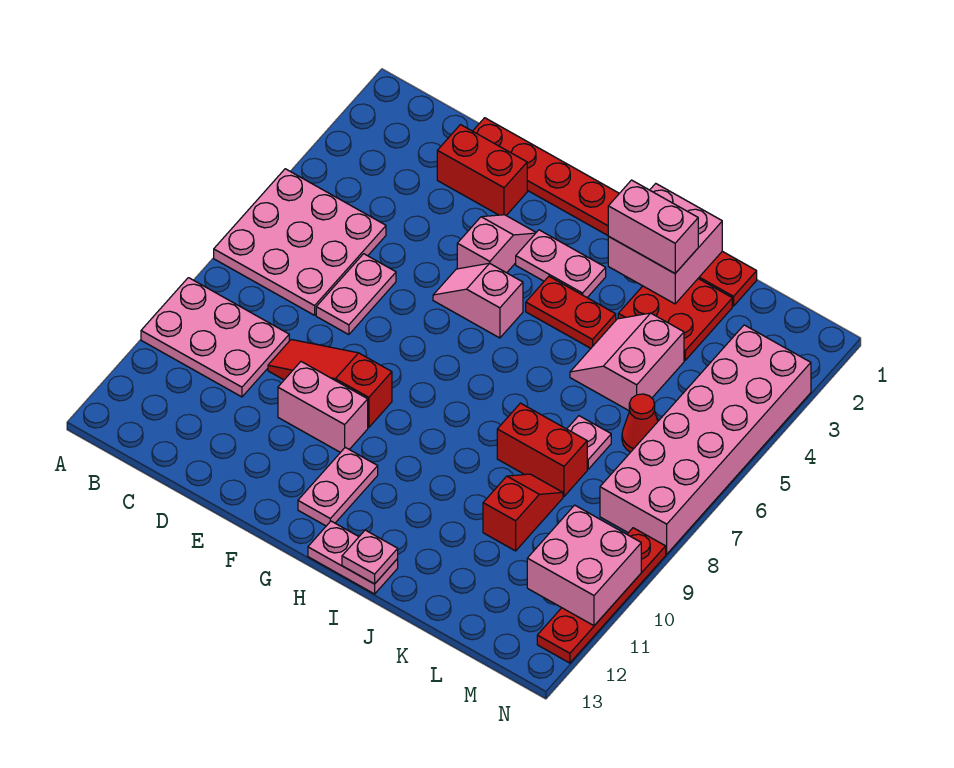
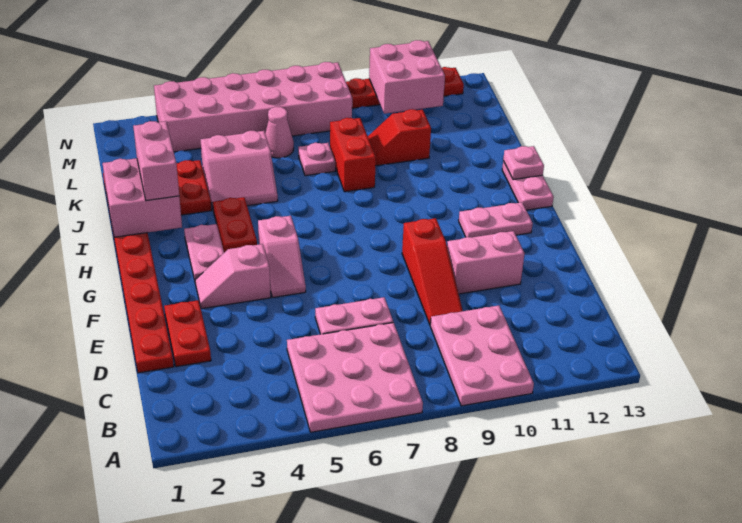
red 1x2 brick [437,125,527,215] -> red 1x2 plate [164,300,211,367]
pink 1x2 brick [278,362,368,452] -> pink 1x2 brick turned to [447,231,525,294]
red 1x1 cone [622,394,658,452] -> pink 1x1 cone [265,107,294,158]

